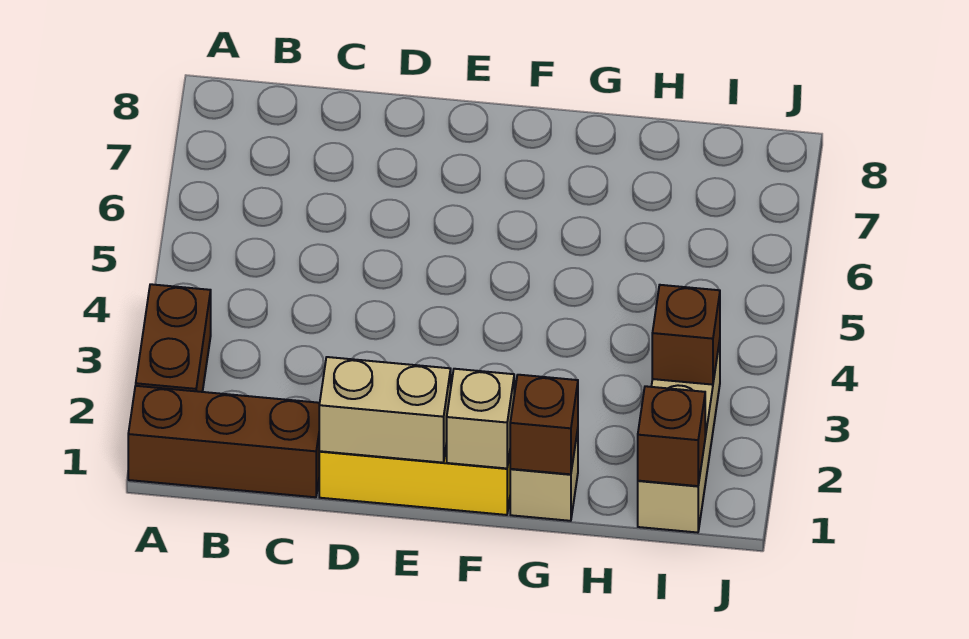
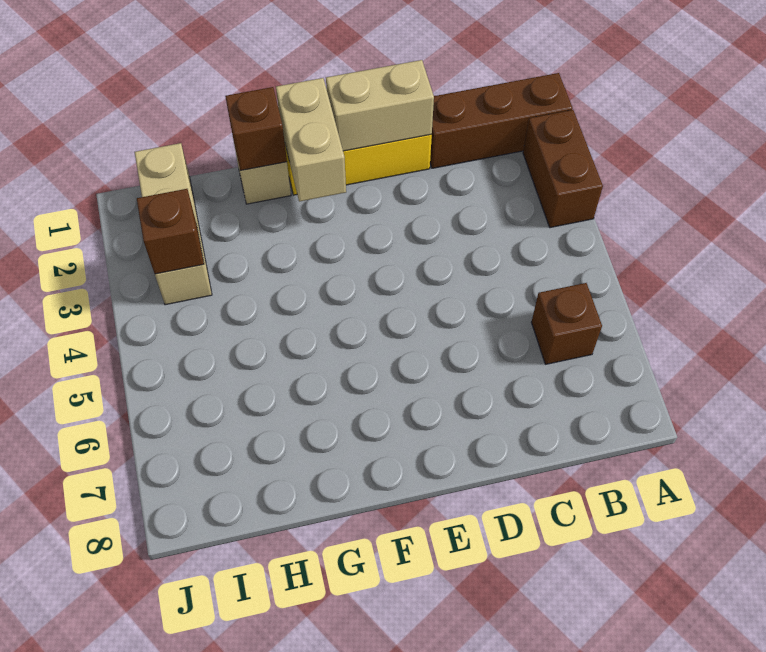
tan 1x1 brick [447,369,514,468] -> tan 1x2 brick [276,78,346,202]
brown 1x1 brick [638,386,705,486] -> brown 1x1 brick moved to [531,283,602,364]

